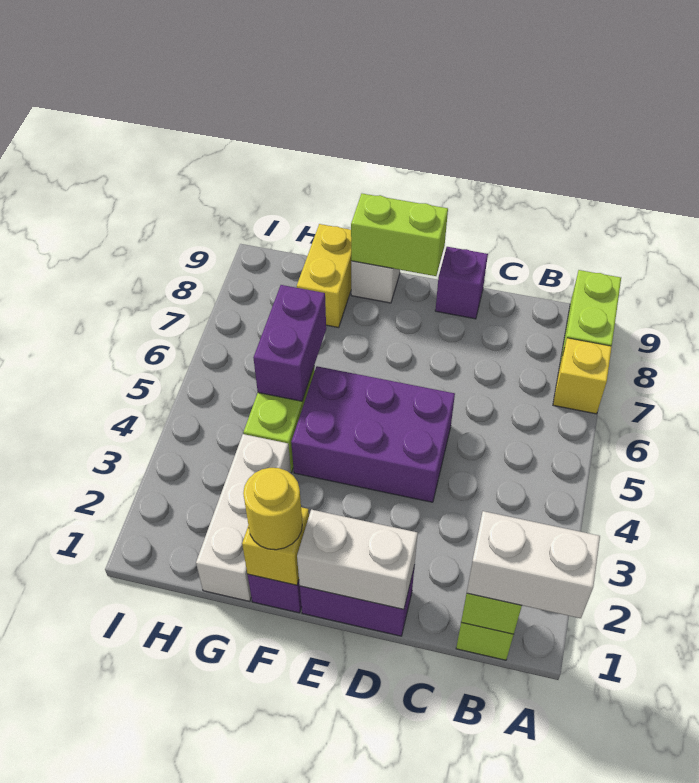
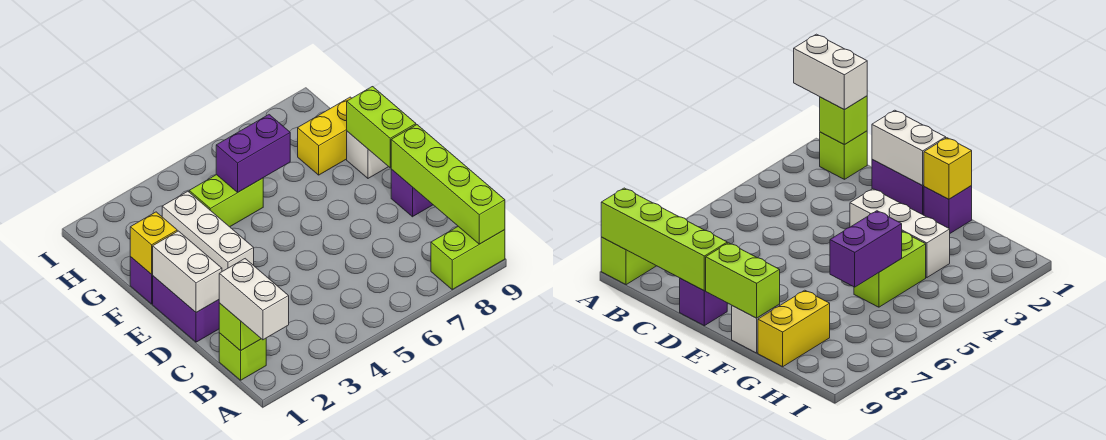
yellow 1x1 brick [553,338,612,414] -> none
none -> lime 1x4 brick [391,125,505,244]
purple 2x3 brick [291,366,455,502] -> none
yellow 1x1 round brick [243,468,302,550] -> none
white 1x3 brick [196,434,291,601] -> white 1x3 brick turned to [162,191,254,271]

